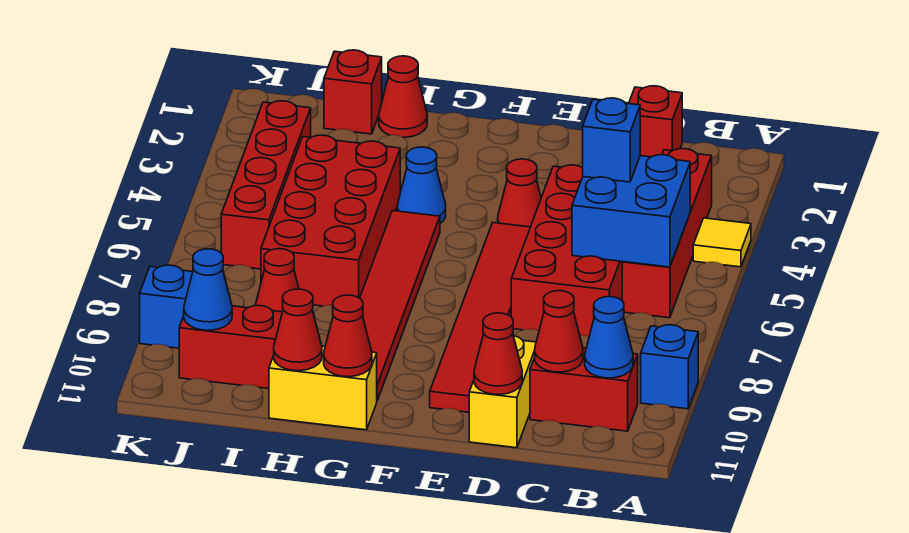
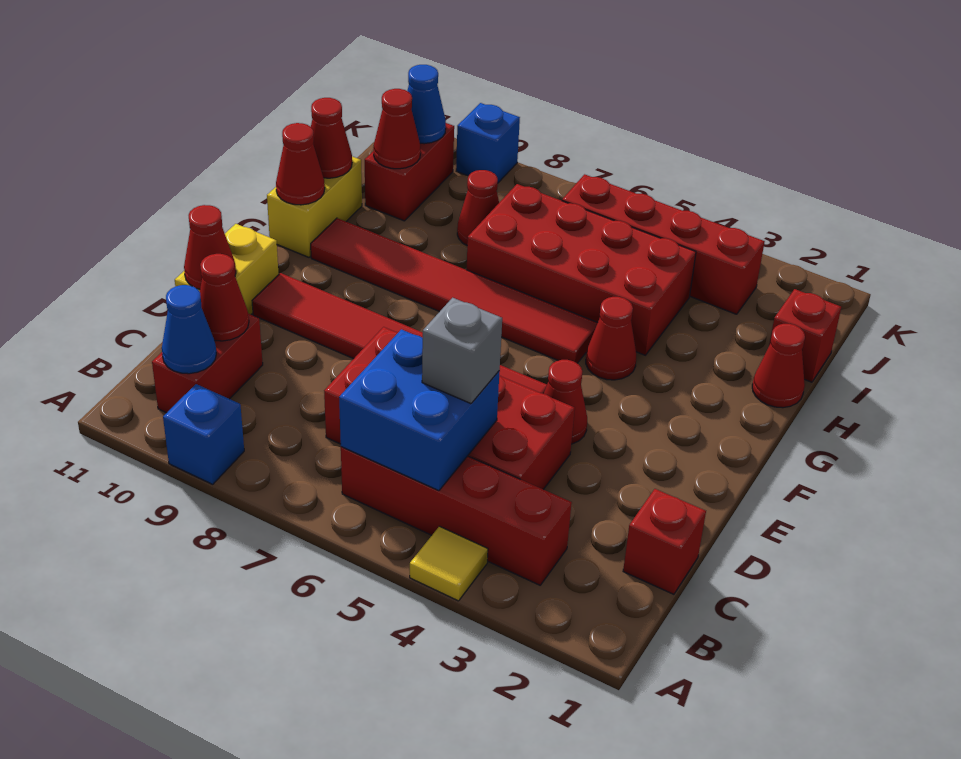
blue 1x1 brick [583,98,640,182] -> grey 1x1 brick [422,298,502,404]
yellow 1x2 brick [469,336,536,448] -> yellow 1x2 brick turned to [175,224,279,314]
blue 1x1 cone [397,147,446,223] -> red 1x1 cone [586,297,636,380]
none -> red 1x1 cone [373,89,420,169]

